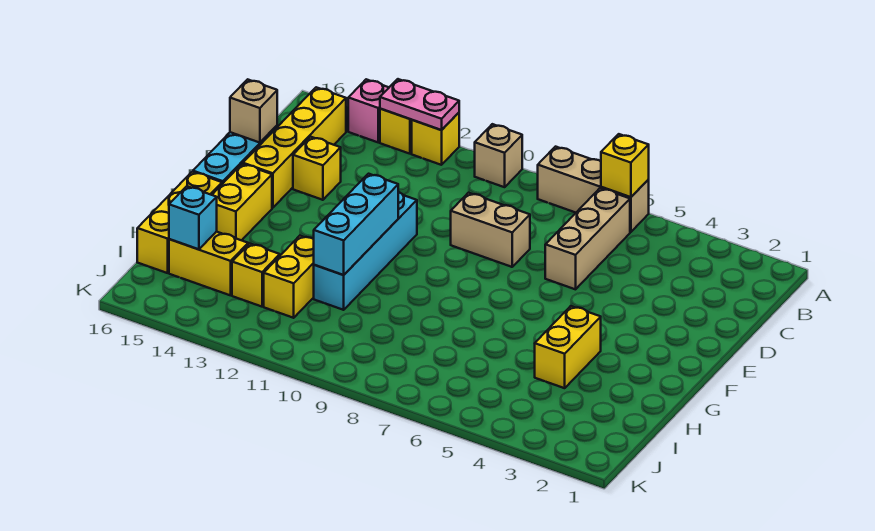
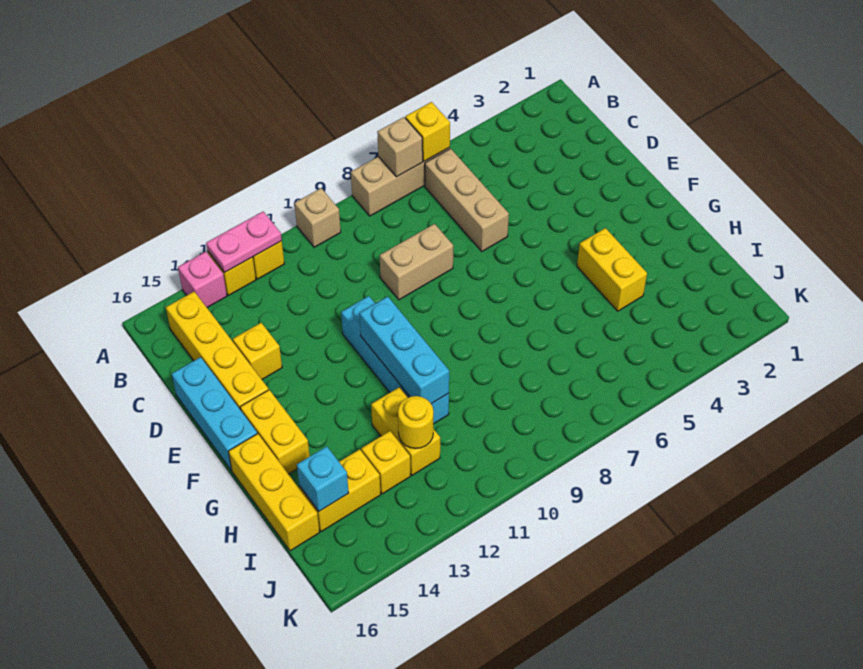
tan 1x1 brick [230,79,277,143] -> tan 1x1 brick moved to [377,117,423,177]
none -> yellow 1x1 round brick [398,396,433,449]

